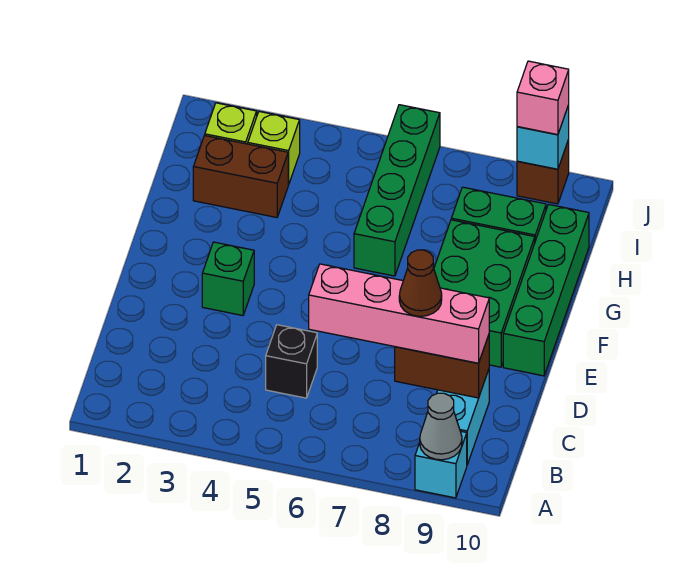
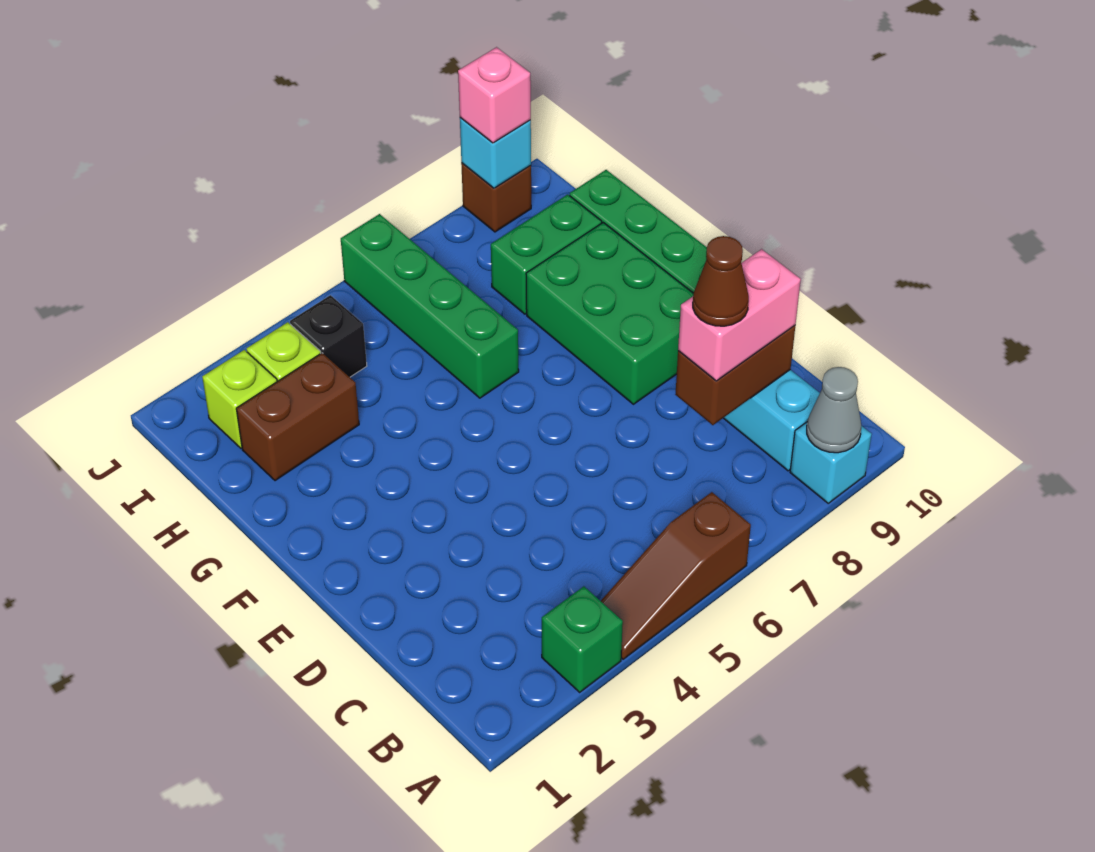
none -> brown 1x3 slope [601,492,751,659]
black 1x1 brick [266,325,317,398] -> black 1x1 brick moved to [290,295,367,377]
pink 1x4 brick [309,264,489,363] -> pink 1x2 brick [678,249,801,381]
green 1x1 brick [202,242,254,316] -> green 1x1 brick moved to [542,586,623,692]

